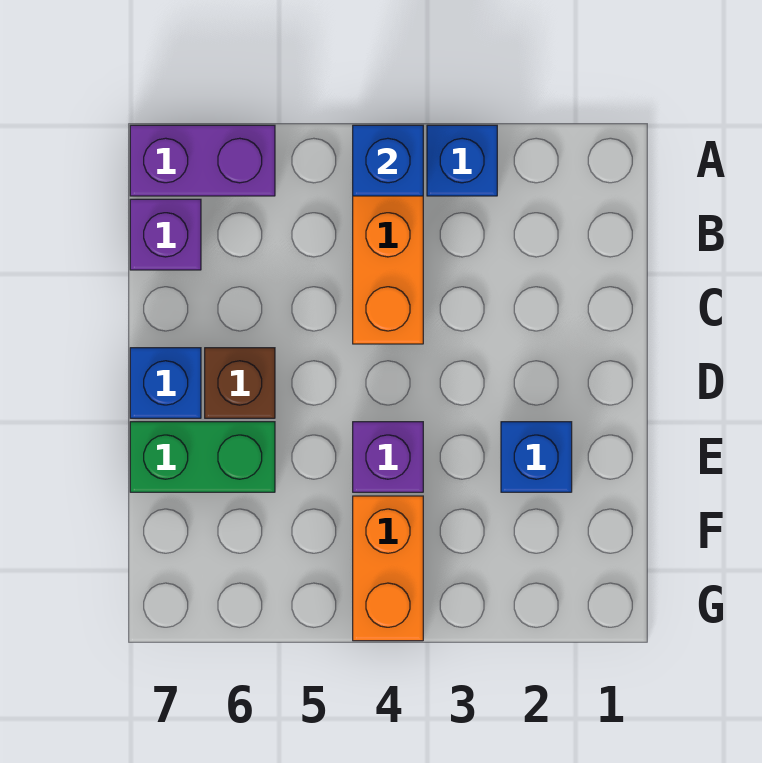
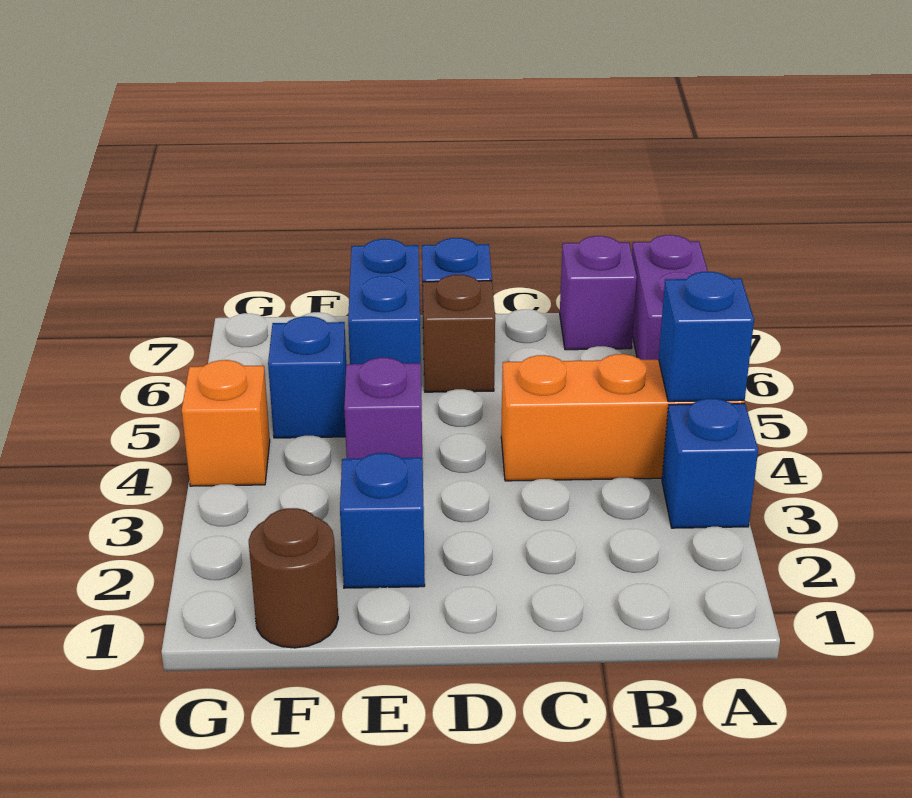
green 1x2 brick [130,422,275,492] -> blue 1x2 brick [348,239,421,364]
none -> brown 1x1 round brick [249,508,338,648]
orange 1x2 brick [353,496,423,641] -> orange 1x1 brick [182,360,270,486]
none -> blue 1x1 brick [268,316,346,438]

